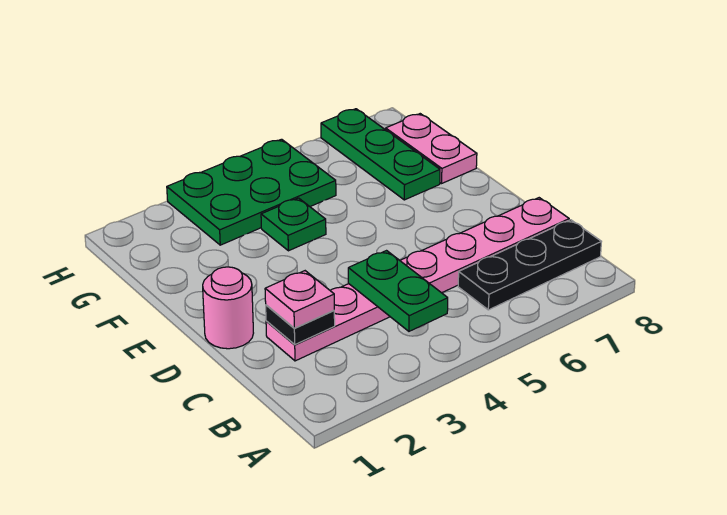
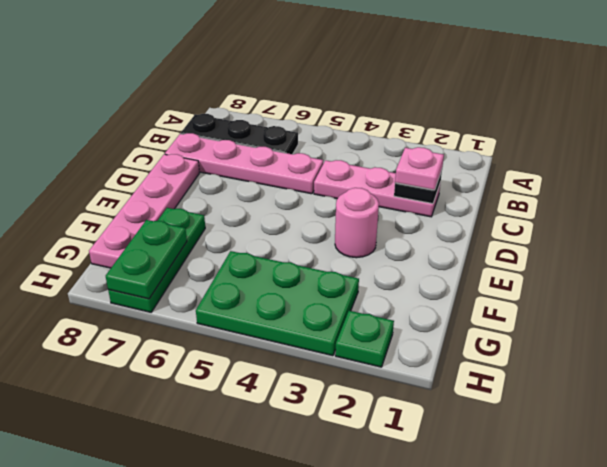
green 1x2 plate [348,251,448,331] -> green 1x2 plate moved to [106,220,187,299]
pink 1x1 round brick [203,267,253,349] -> pink 1x1 round brick moved to [335,188,379,258]
green 1x1 plate [261,198,326,251] -> green 1x1 plate moved to [335,311,394,367]
pink 1x2 plate [386,114,477,183] -> pink 1x4 plate [89,154,199,268]

